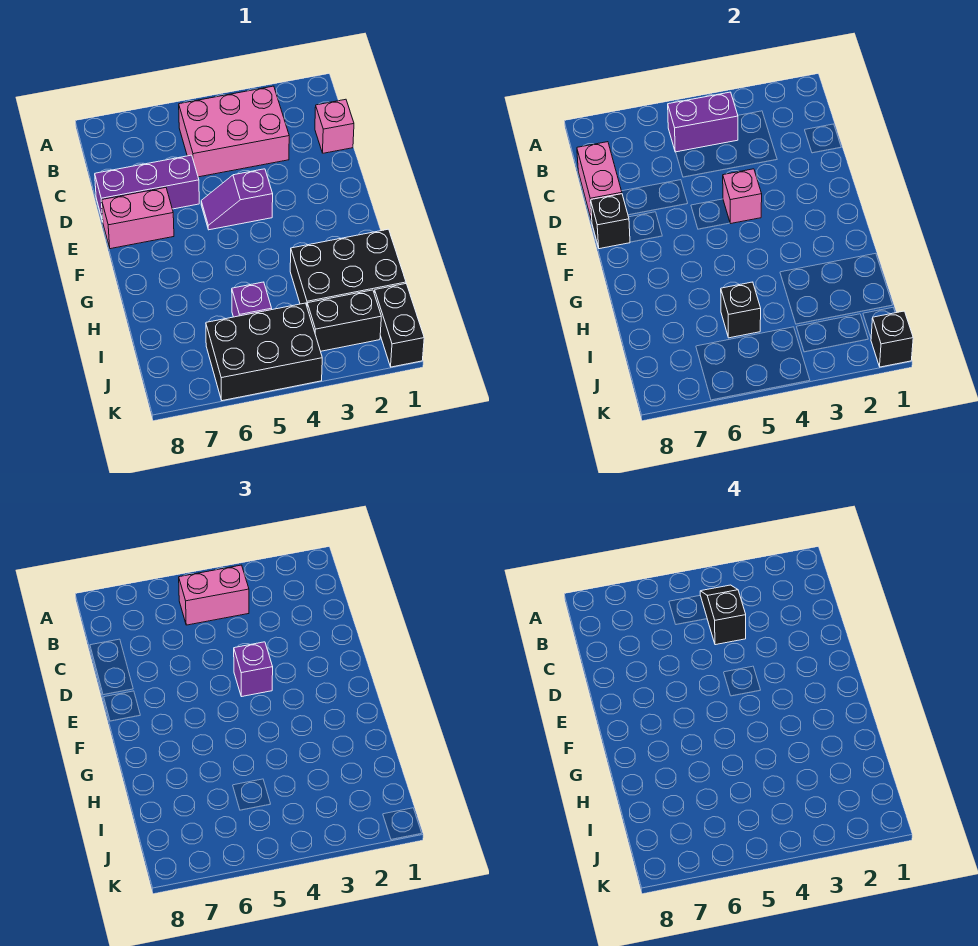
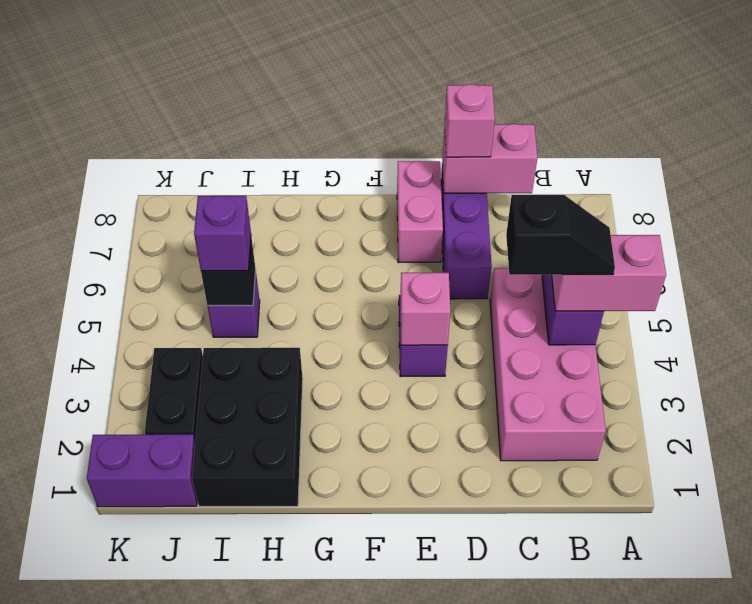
pink 2x3 brick [179,86,289,177] -> pink 2x4 brick [490,268,606,461]
pink 1x2 brick [179,565,249,625] -> pink 1x2 brick turned to [552,235,666,311]
pink 1x1 brick [315,99,354,153] -> pink 1x1 brick moved to [445,84,495,157]
purple 1x1 brick [234,642,273,697] -> purple 1x1 brick moved to [194,196,251,271]
black 1x1 brick [591,194,630,249] -> none
black 1x2 brick [374,284,424,367] -> purple 1x2 brick [87,434,197,507]
black 2x3 brick [206,303,322,401] -> none
black 1x1 brick [871,311,913,367] -> none

